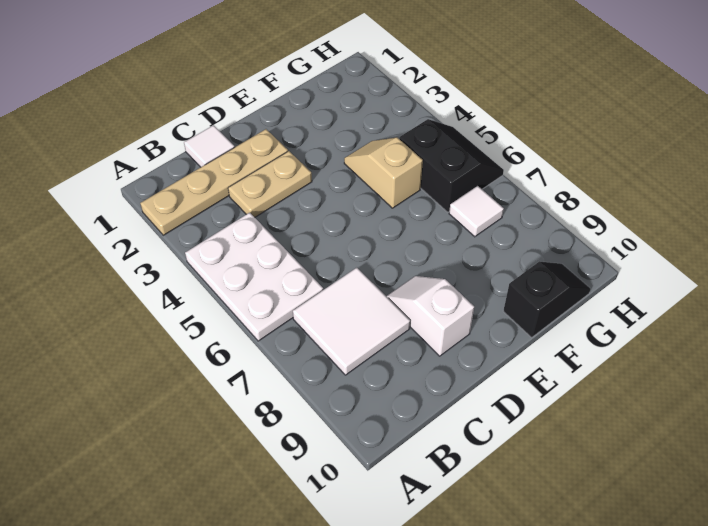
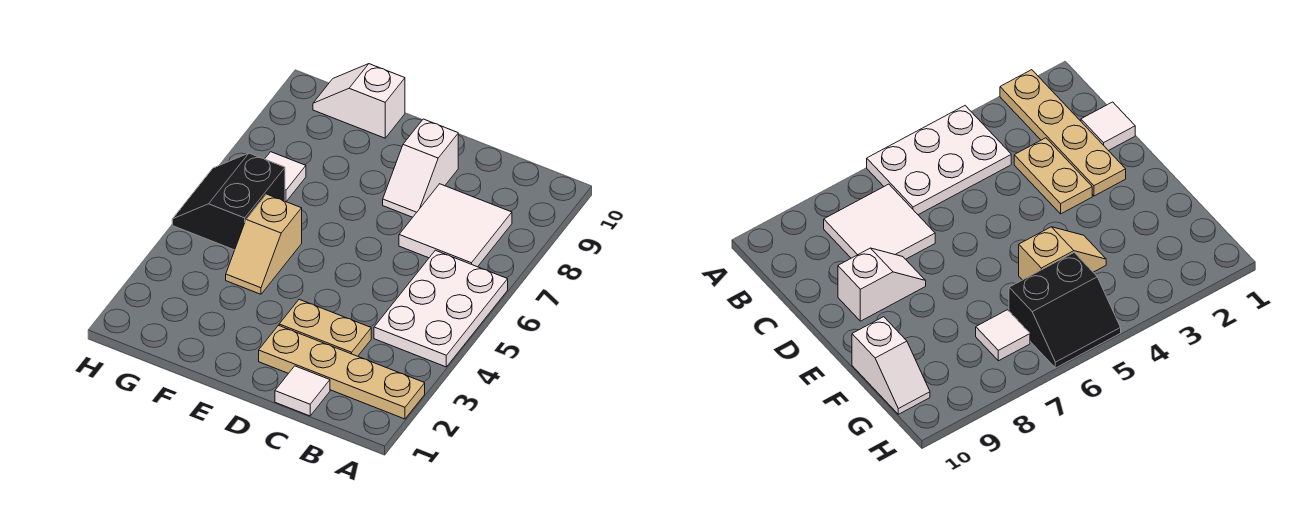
black 1x2 slope [503,262,590,338] -> white 1x2 slope [313,64,405,138]

